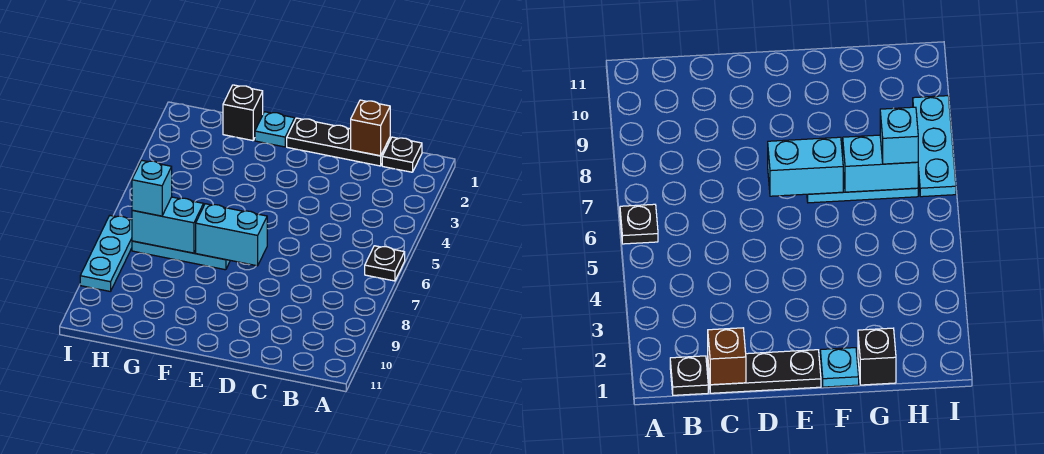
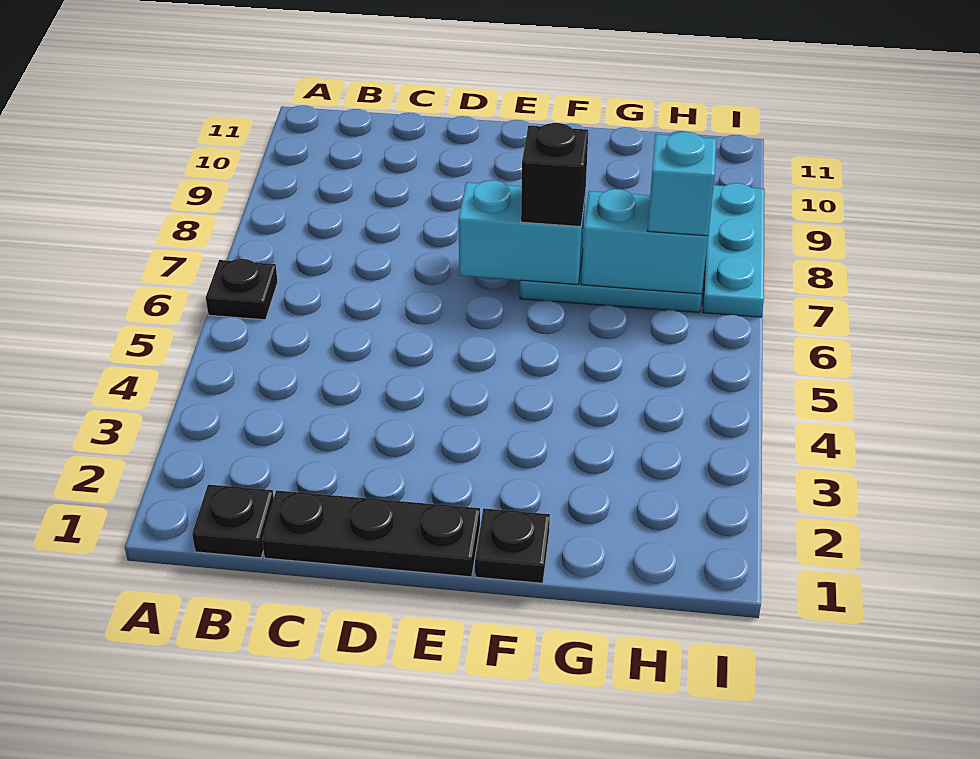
brown 1x1 brick [351,100,390,156] -> none
cyan 1x1 plate [255,112,295,147] -> black 1x1 plate [475,509,550,583]
black 1x1 brick [223,85,263,141] -> black 1x1 brick moved to [521,123,588,227]

